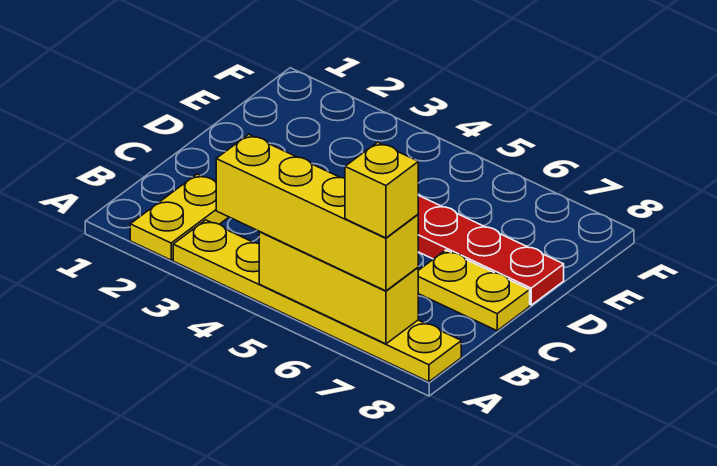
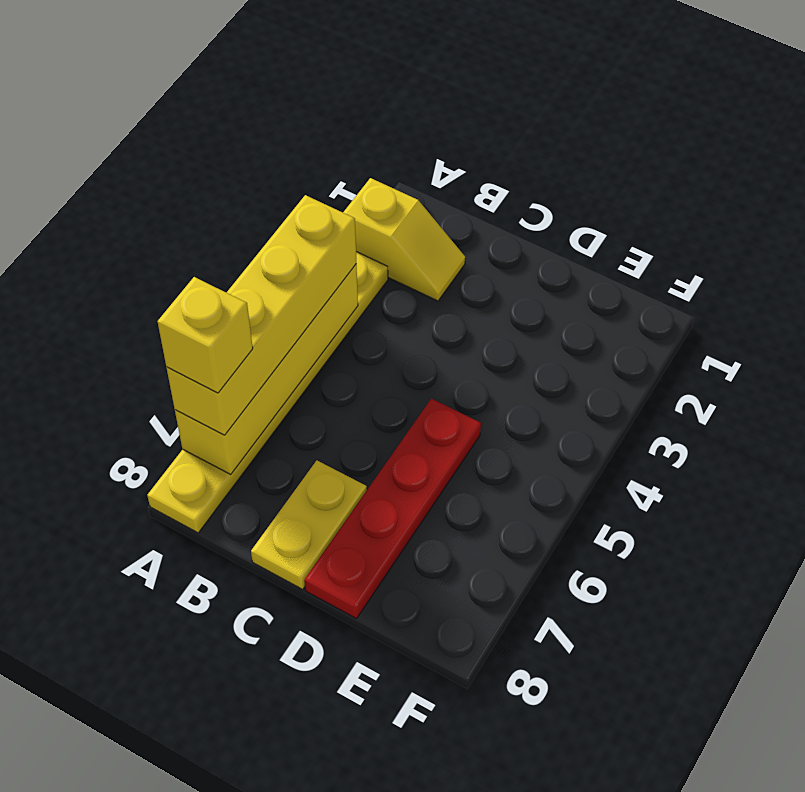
yellow 1x2 plate [130,174,228,260] -> yellow 1x2 slope [343,178,465,301]
yellow 1x3 brick [259,232,418,344] -> yellow 1x4 brick [175,264,358,474]

